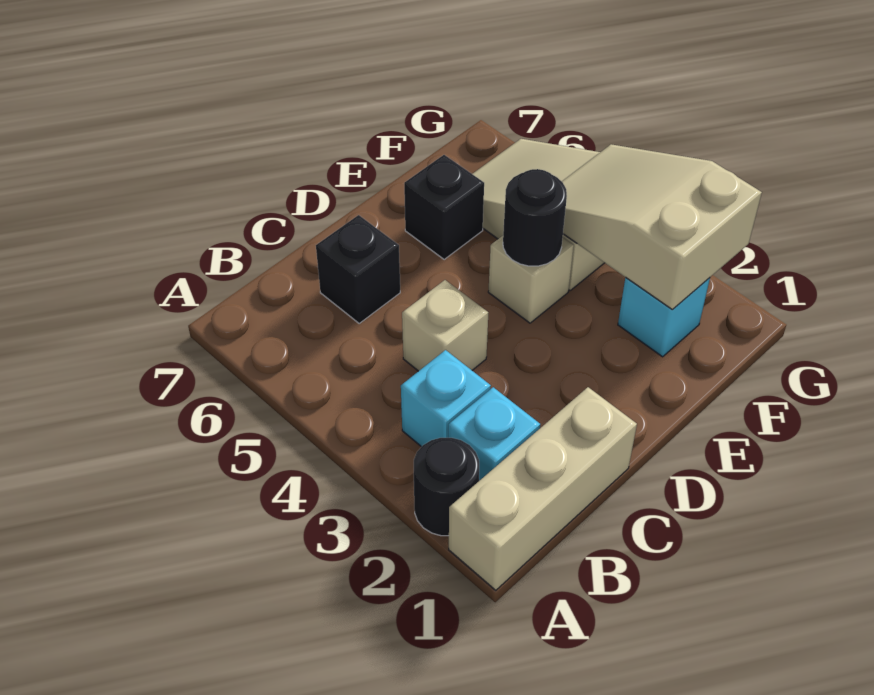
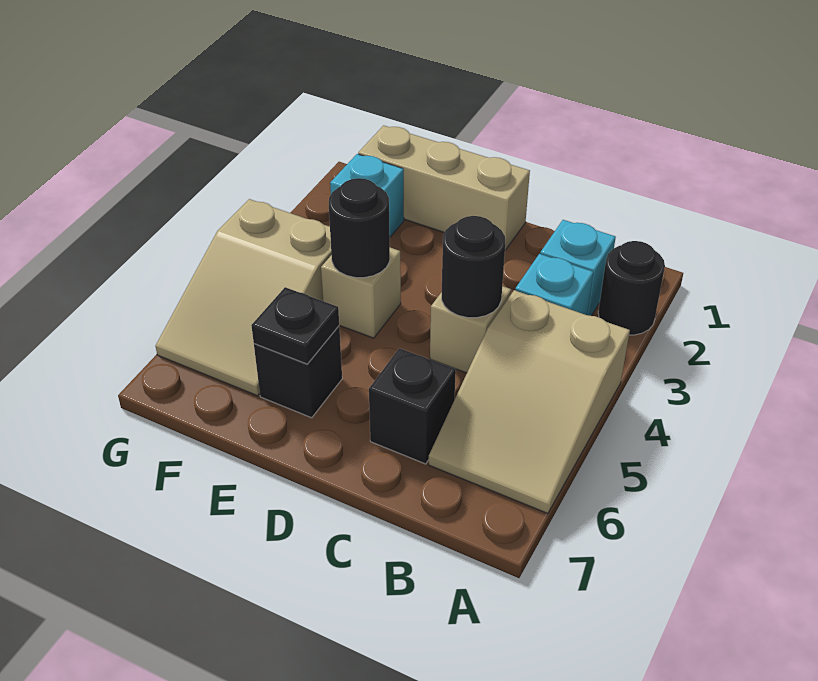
tan 1x3 brick [449,387,637,590] -> tan 1x3 brick moved to [358,125,530,250]
none -> black 1x1 round brick [442,216,505,318]
none -> black 1x1 plate [251,287,339,364]
tan 2x3 slope [562,144,762,310] -> tan 2x3 slope moved to [429,290,630,514]

